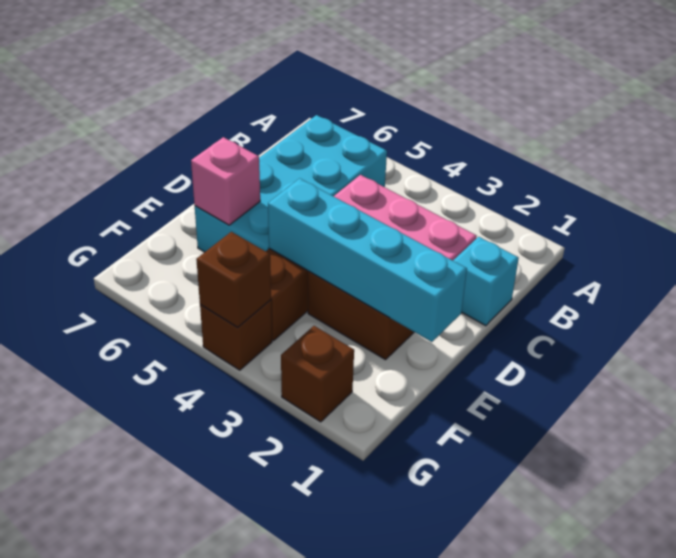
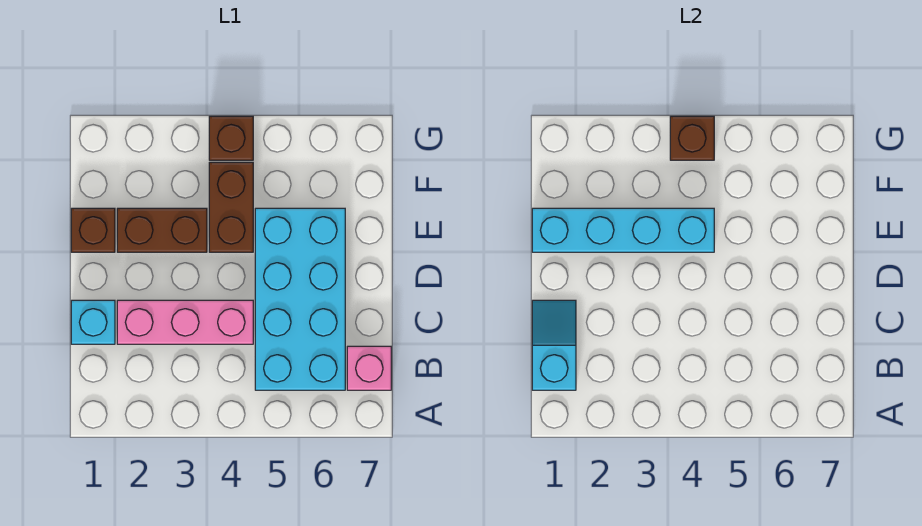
none -> cyan 1x2 slope [532,300,576,390]
pink 1x1 brick [191,137,260,225] -> pink 1x1 brick moved to [347,346,391,390]
brown 1x1 brick [281,326,354,422] -> brown 1x1 brick moved to [71,208,115,252]

